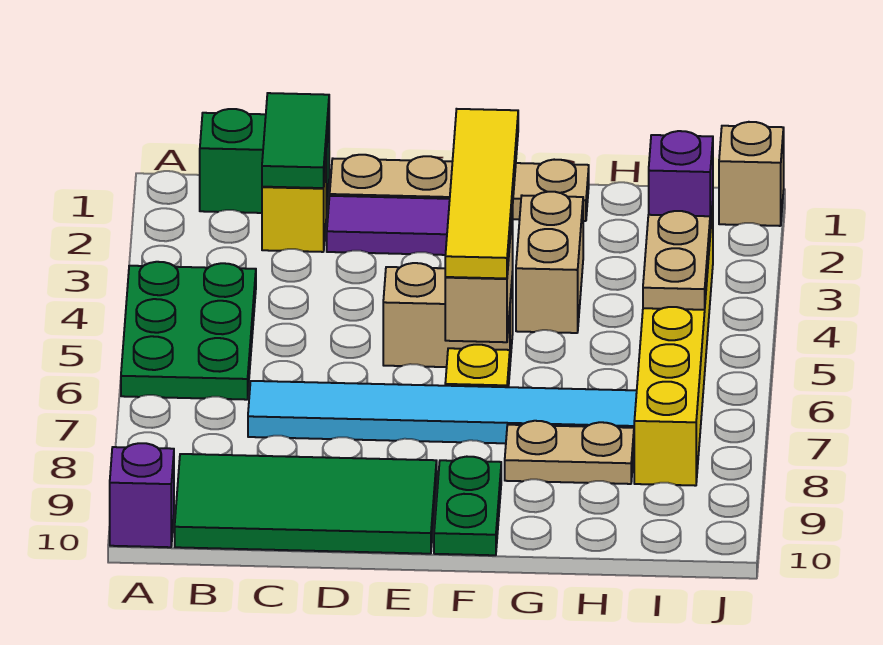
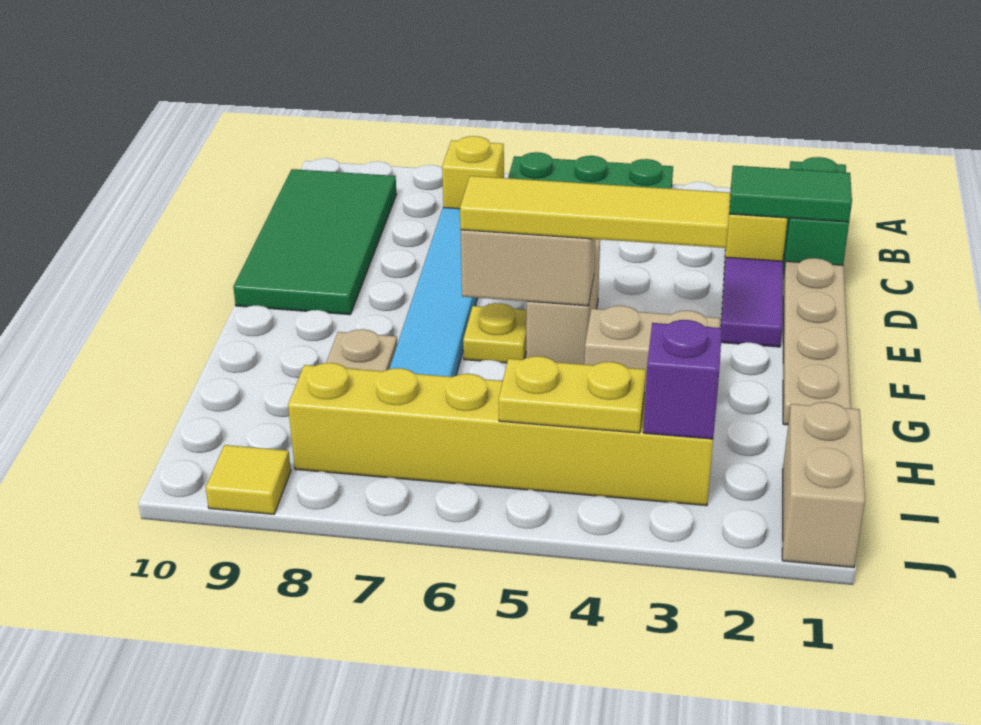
purple 1x1 brick [110,443,174,547] -> none
none -> yellow 1x1 brick [442,136,504,209]
green 1x2 plate [434,457,501,555] -> none
tan 1x2 plate [643,211,710,310] -> yellow 1x2 plate [499,356,646,433]
tan 1x1 brick [719,122,784,226] -> tan 1x2 brick [782,402,865,567]
none -> yellow 1x1 tile [206,445,291,514]

